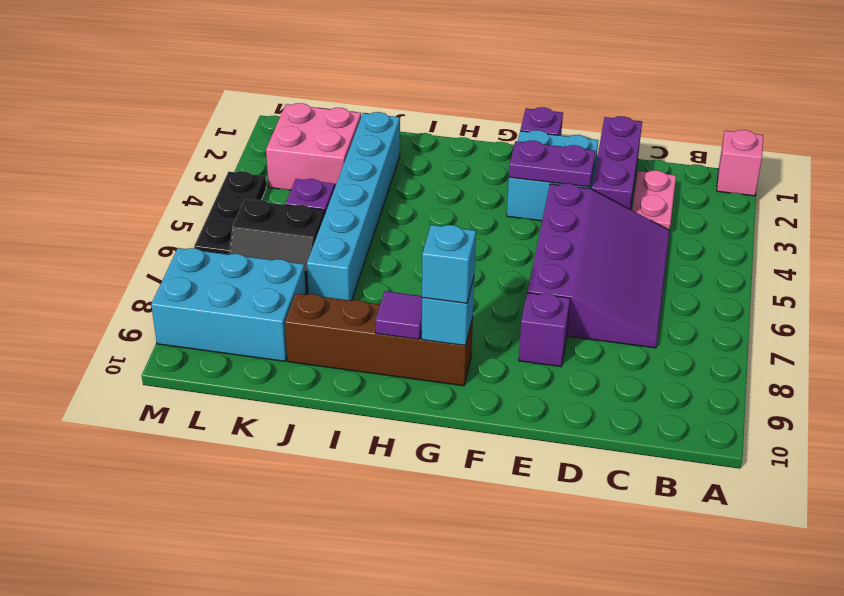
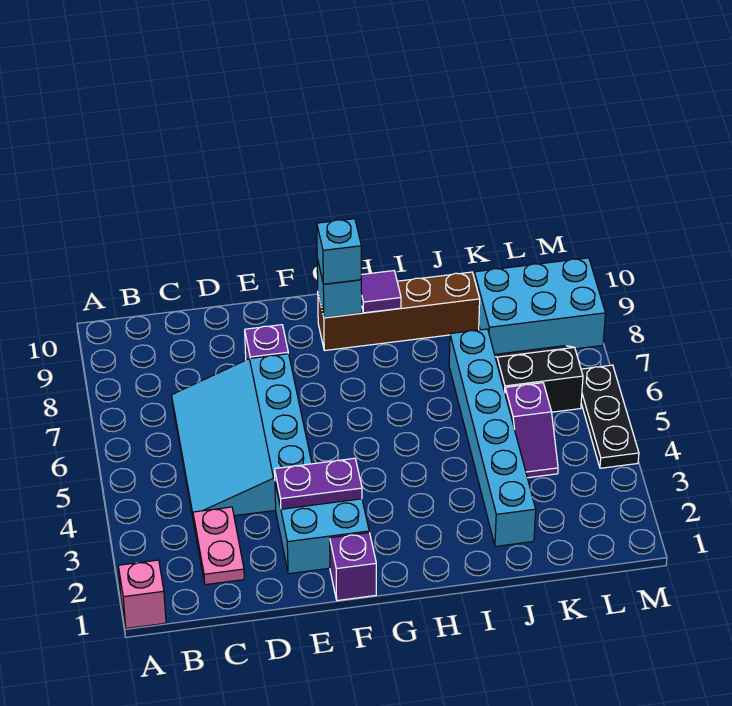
purple 3x4 slope [527,184,670,348] -> cyan 3x4 slope [172,354,312,517]
purple 1x3 brick [592,116,642,209] -> none
pink 2x2 brick [266,103,361,190] -> none

